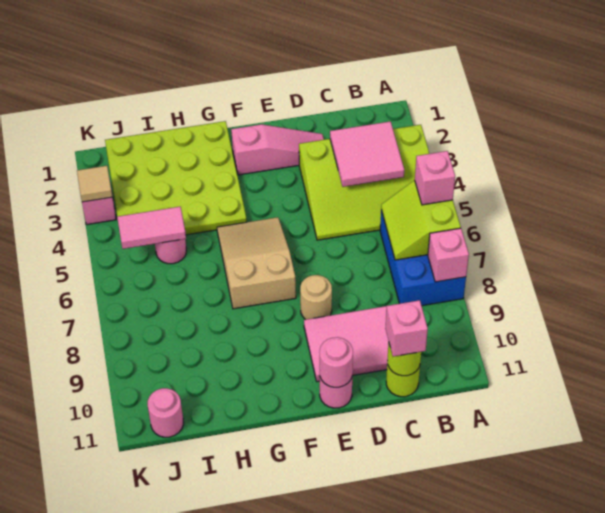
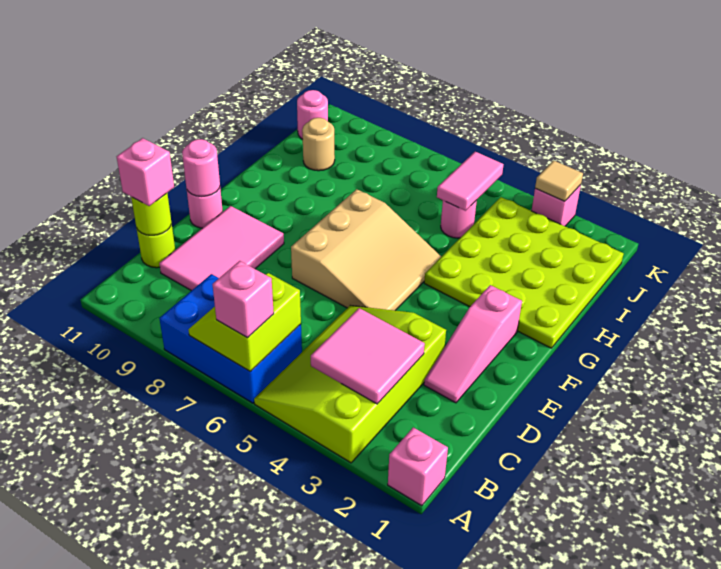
lime 2x2 slope [381,180,461,260] -> lime 2x2 slope turned to [188,273,301,372]
pink 1x1 brick [428,228,469,282] -> pink 1x1 brick moved to [388,427,448,506]
tan 1x1 round brick [300,275,332,320] -> tan 1x1 round brick moved to [302,118,335,171]
tan 2x3 slope [217,217,296,309] -> tan 3x3 slope [291,189,441,311]

